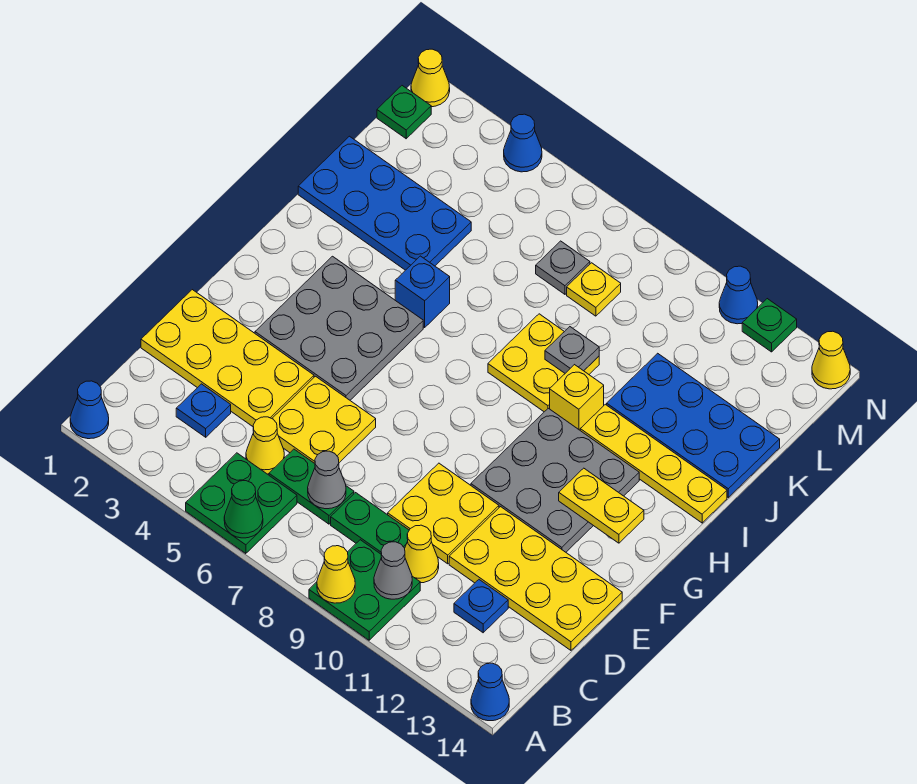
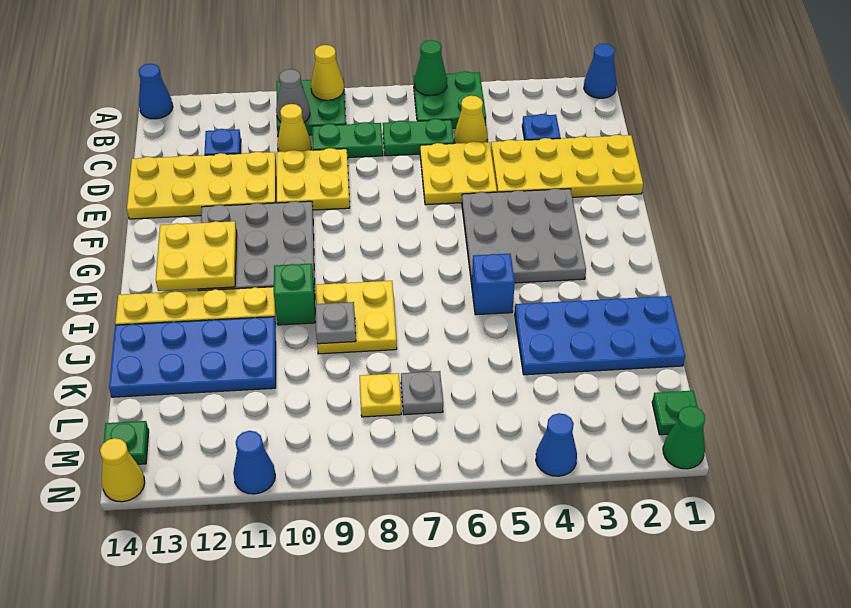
grey 1x1 cone [308,451,346,509] -> none
yellow 1x2 plate [559,468,644,543] -> yellow 2x2 plate [156,221,237,291]
yellow 1x1 brick [550,365,604,430] -> green 1x1 brick [274,264,315,325]
yellow 1x1 cone [411,49,450,107] -> green 1x1 cone [663,406,705,469]
green 1x1 plate [742,299,797,352] -> green 1x1 plate moved to [103,421,149,464]

